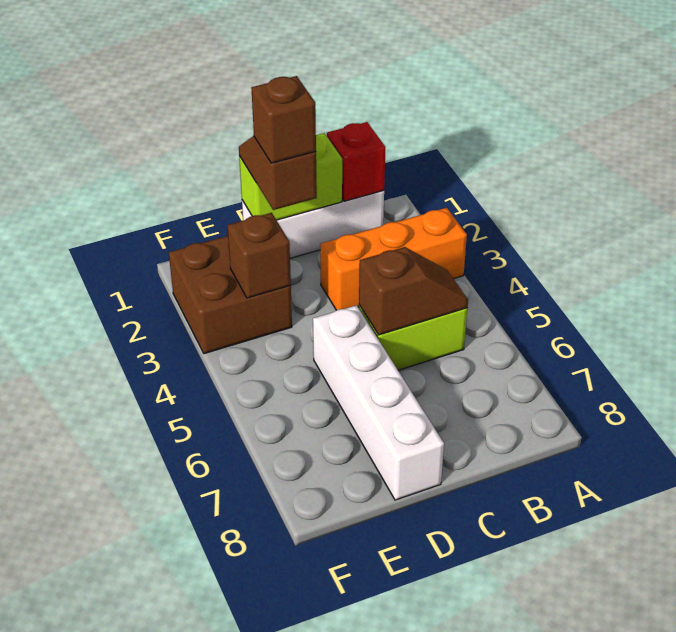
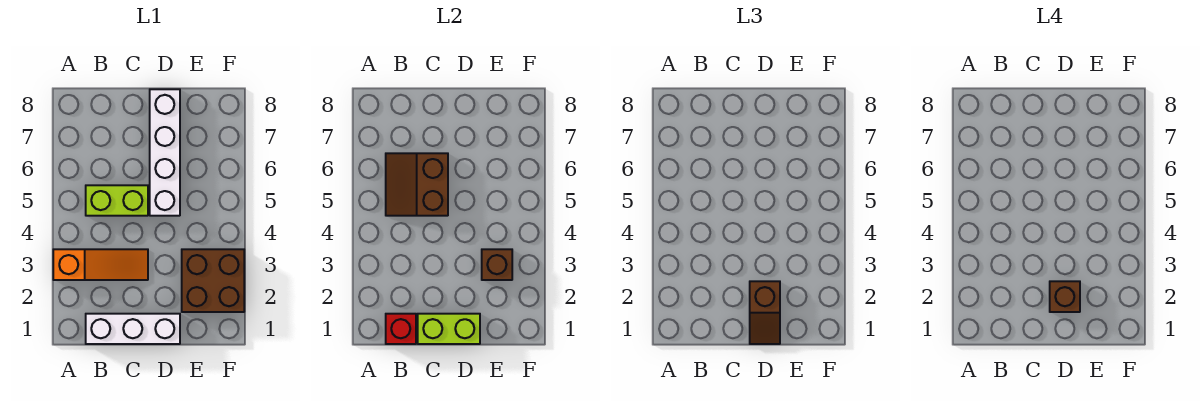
orange 1x3 brick [320,208,467,310] -> orange 1x3 slope [53,249,148,280]
brown 1x2 slope [359,247,468,335] -> brown 2x2 slope [386,153,448,216]

